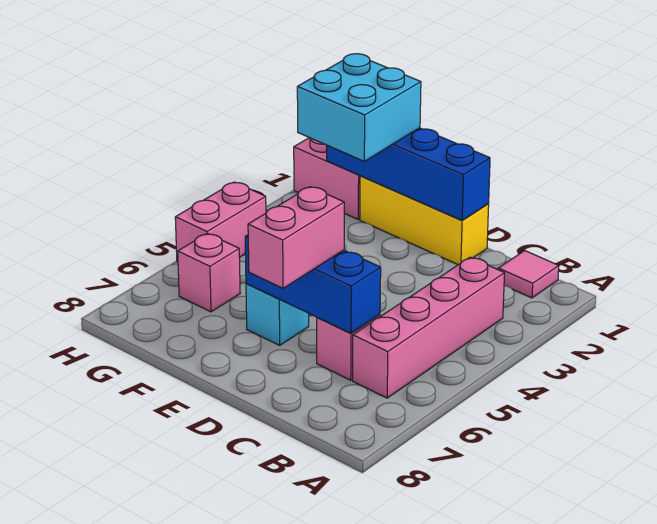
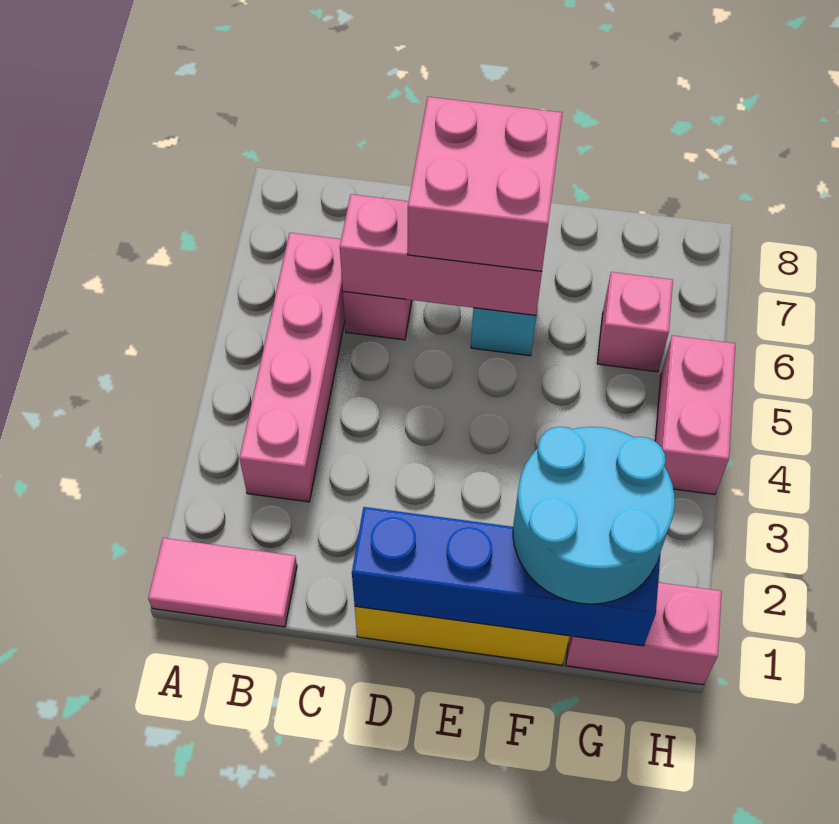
pink 1x1 tile [498,250,559,298] -> pink 1x2 tile [148,538,297,627]
blue 1x3 brick [245,235,381,333] -> pink 1x3 brick [340,194,542,315]
pink 1x2 brick [248,187,344,288] -> pink 2x2 brick [408,97,562,271]
cyan 2x2 brick [297,54,421,161] -> cyan 2x2 round brick [513,427,675,604]

